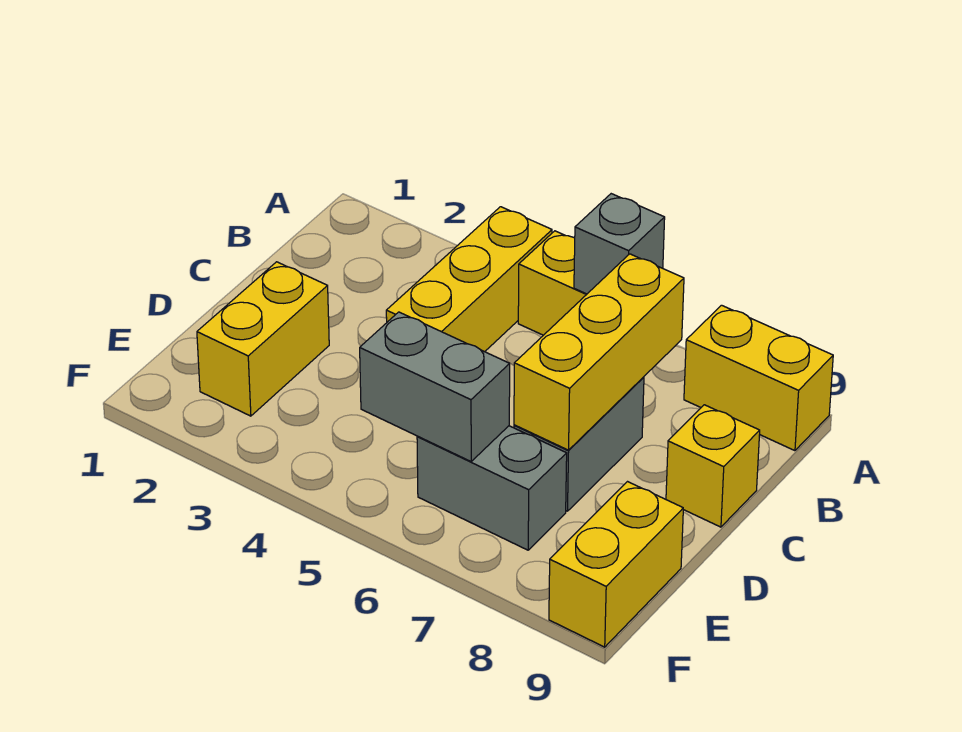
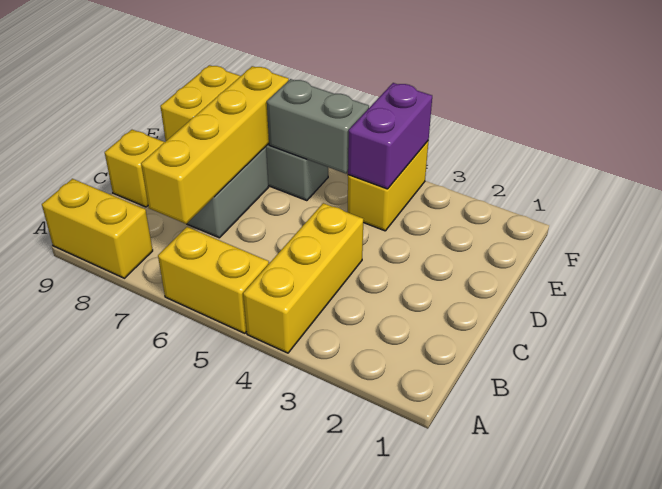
grey 1x1 brick [574,194,665,294] -> none
yellow 1x3 brick [514,254,684,450] -> yellow 1x4 brick [141,66,289,224]
yellow 1x2 brick [197,262,329,416] -> yellow 1x2 brick moved to [348,141,428,231]
none -> purple 1x2 brick [348,83,432,189]

